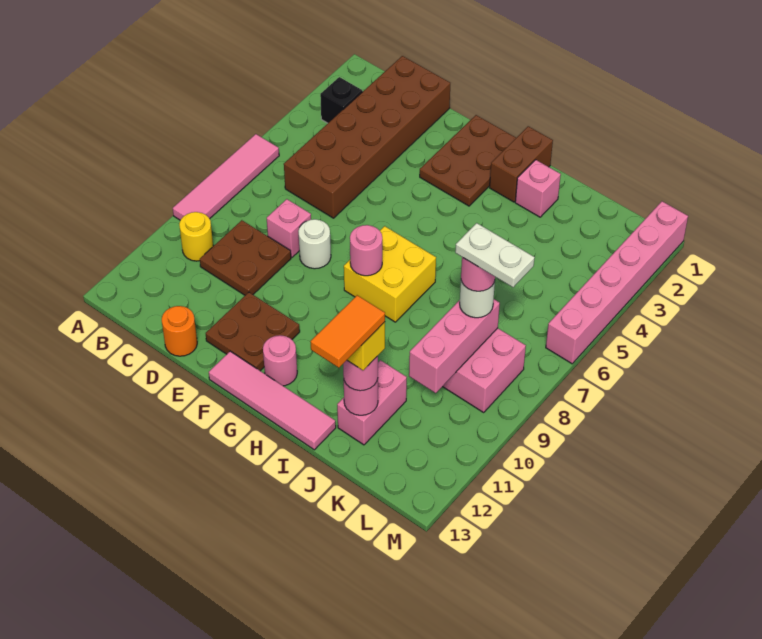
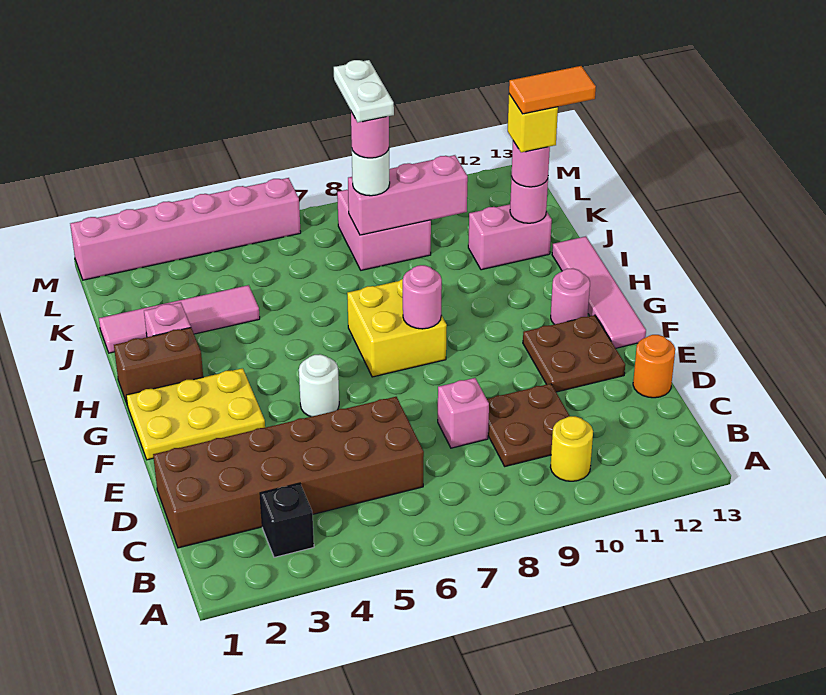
pink 1x4 tile [173,134,279,220] -> pink 1x4 tile moved to [99,285,260,353]
white 1x1 round brick [298,219,331,269] -> white 1x1 round brick moved to [299,354,339,417]
brown 2x3 plate [420,115,516,206] -> yellow 2x3 plate [126,368,265,460]

